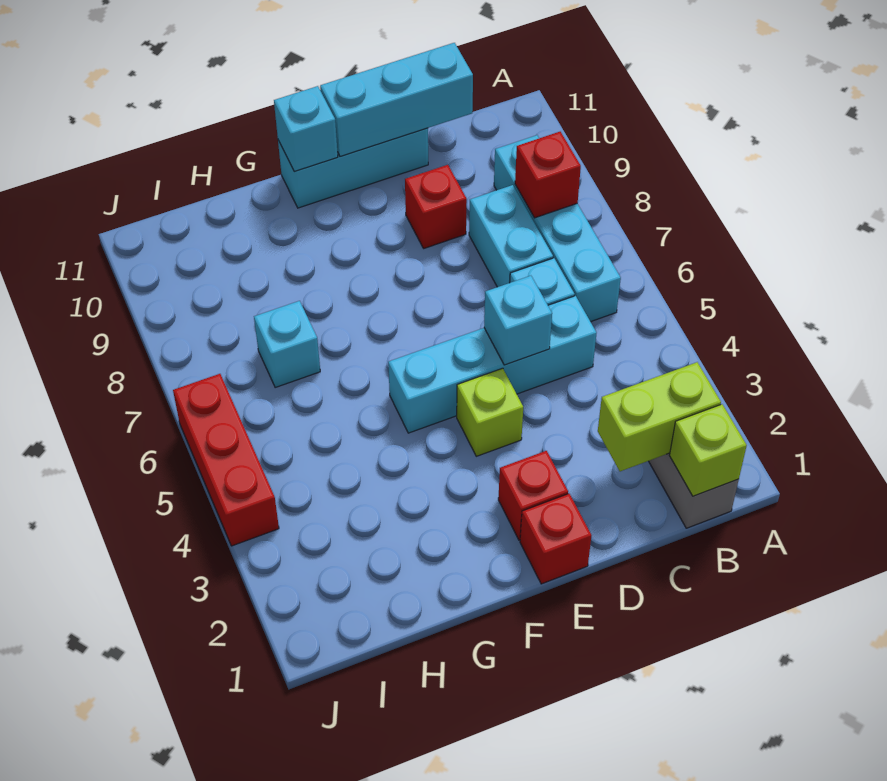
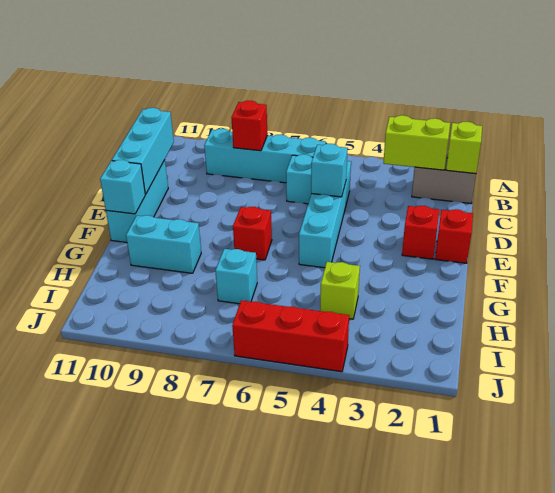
lime 1x2 brick [598,362,721,471] -> lime 1x2 brick turned to [384,115,450,170]
cyan 1x2 brick [469,185,553,287] -> cyan 1x2 brick moved to [126,215,201,273]
red 1x1 brick [405,165,467,248] -> red 1x1 brick moved to [233,207,272,260]
lime 1x1 brick [457,368,523,456] -> lime 1x1 brick moved to [320,262,360,319]

